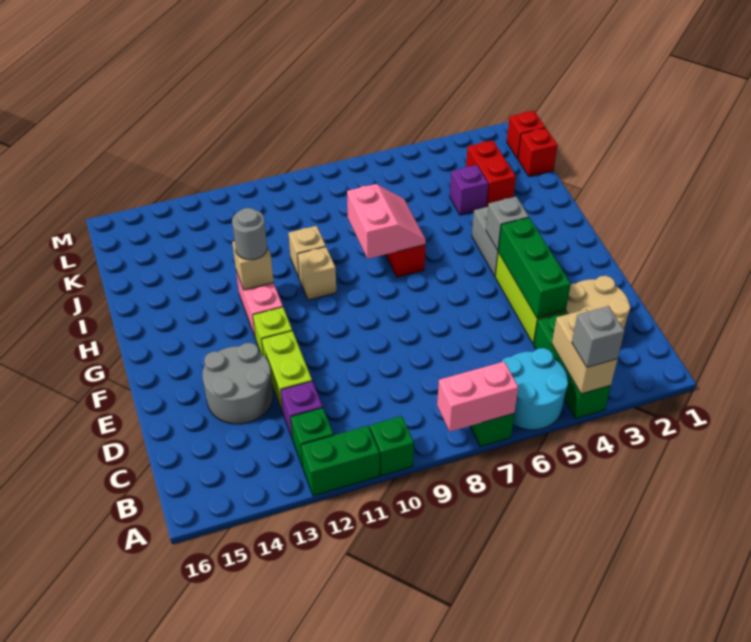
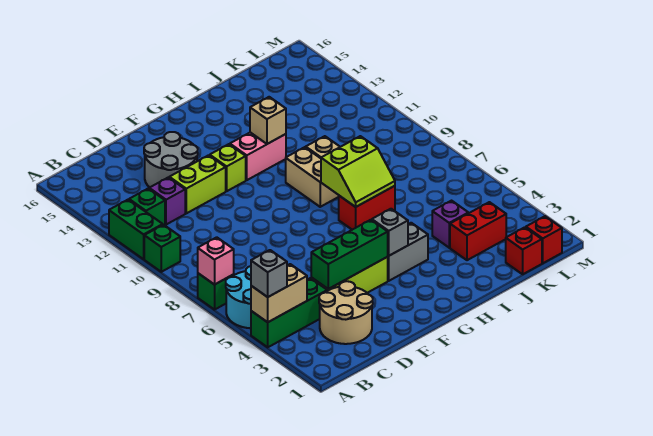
pink 1x2 brick [437,362,518,432] -> pink 1x1 brick [198,237,234,285]
pink 2x2 slope [347,184,426,259] -> lime 2x2 slope [321,136,395,207]
tan 1x1 brick [297,247,336,300] -> tan 1x2 brick [286,147,339,207]
grey 1x1 round brick [232,208,267,260] -> none

